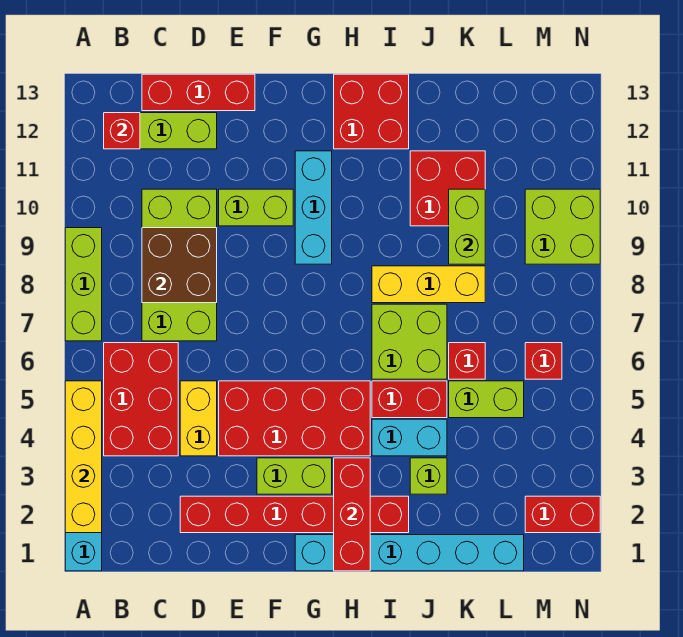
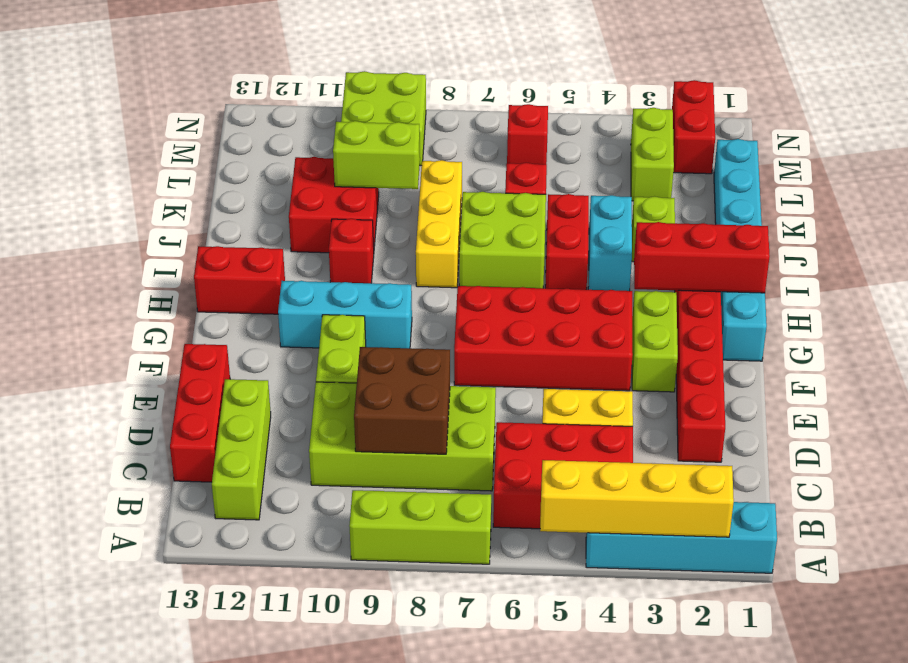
red 1x1 brick [104,113,140,149] -> red 1x1 brick moved to [329,219,374,283]
red 2x4 brick [219,381,370,456] -> red 2x4 brick turned to [454,286,633,391]
red 2x2 brick [334,74,409,149] -> red 1x2 brick [194,246,285,314]
lime 1x2 brick [449,381,524,418] -> lime 1x2 brick moved to [631,108,674,201]

